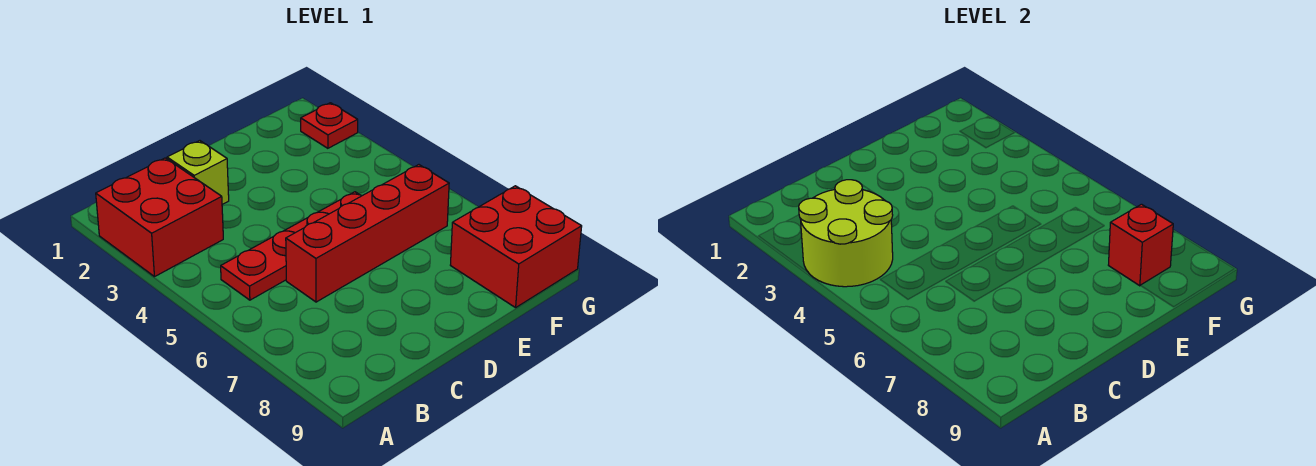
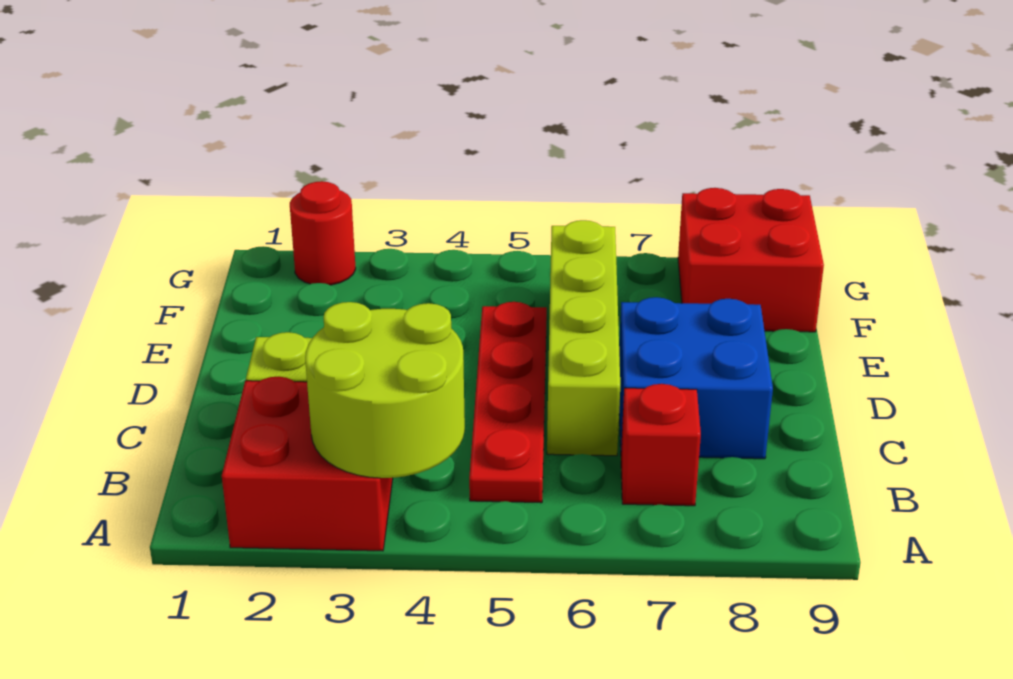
red 1x4 brick [286,165,449,302] -> lime 1x4 brick [547,220,620,456]
none -> blue 2x2 brick [619,297,773,459]
red 1x1 brick [1109,204,1173,286] -> red 1x1 brick moved to [621,384,701,506]
red 1x1 plate [301,103,358,148] -> red 1x1 round brick [290,181,356,285]

